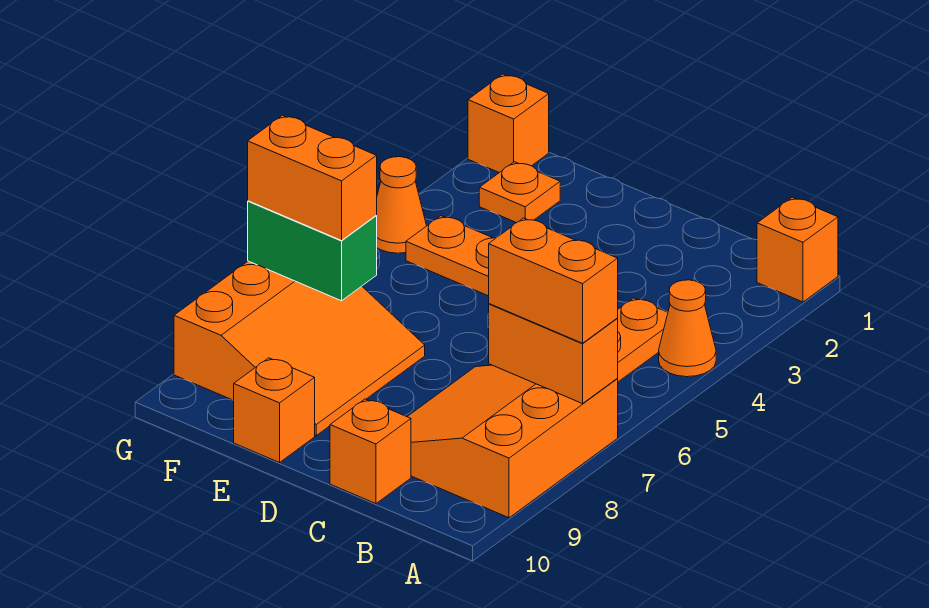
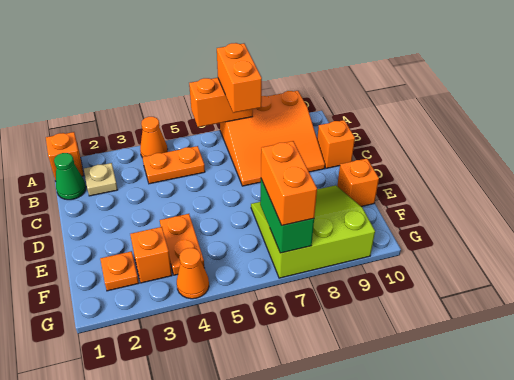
orange 1x2 brick [489,304,618,404] -> orange 1x2 brick turned to [189,78,253,127]
none -> green 1x1 cone [54,153,86,200]
none -> tan 1x1 plate [84,163,118,196]
orange 3x3 slope [174,261,425,435] -> lime 3x3 slope [251,185,375,278]
orange 1x1 brick [468,74,549,173] -> orange 1x1 brick moved to [130,227,172,283]

